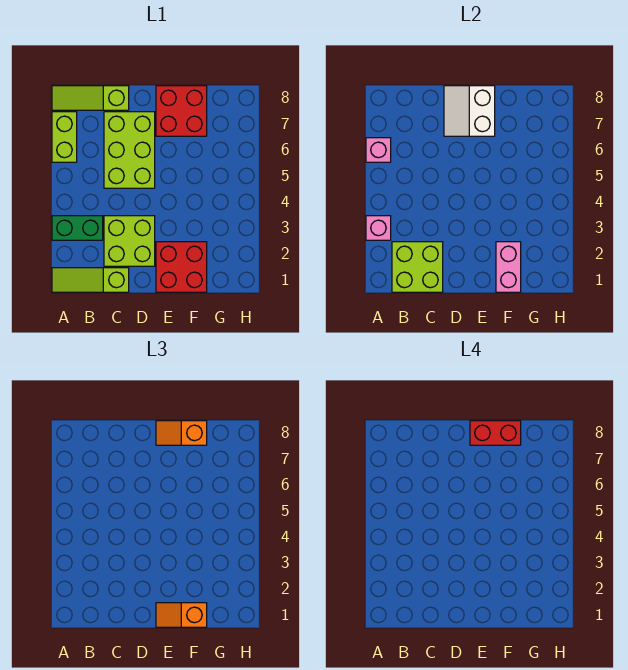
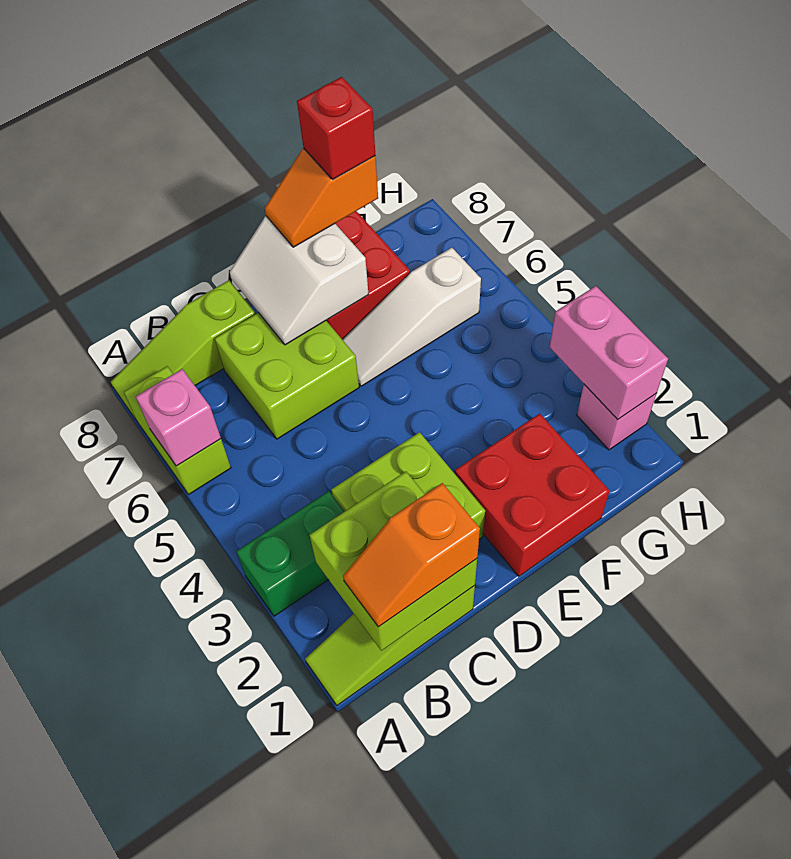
pink 1x1 brick [366,216,391,240] -> pink 1x1 brick moved to [577,385,657,450]
lime 2x3 brick [104,112,155,188] -> lime 2x2 brick [215,312,359,439]
orange 1x2 slope [156,603,207,627] -> orange 1x2 slope moved to [343,483,480,627]
none -> white 1x3 slope [342,248,481,386]
red 1x2 brick [470,421,521,445] -> red 1x1 brick [297,77,375,180]
pink 1x2 brick [496,242,521,292] -> pink 1x2 brick moved to [550,286,668,420]

